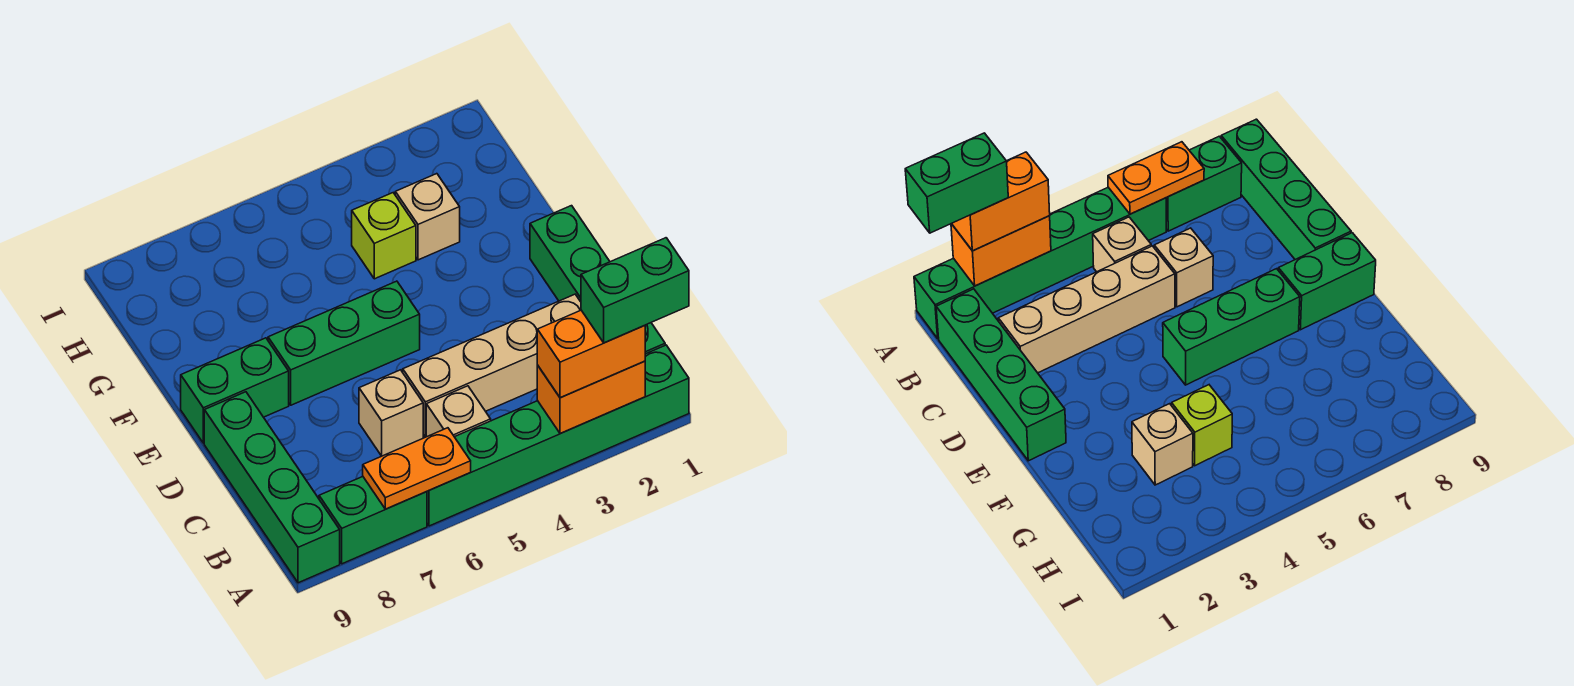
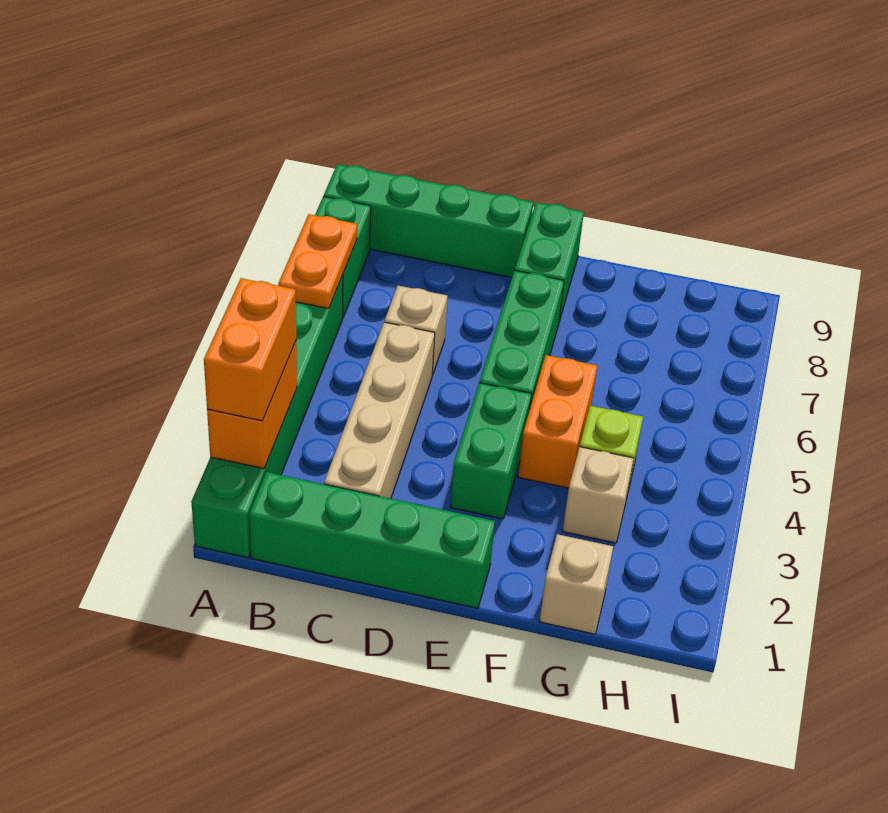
green 1x2 brick [581,238,689,343] -> green 1x2 brick moved to [450,383,532,519]
tan 1x1 brick [426,386,491,437] -> tan 1x1 brick moved to [539,534,613,634]
none -> orange 1x2 brick [518,355,597,488]

